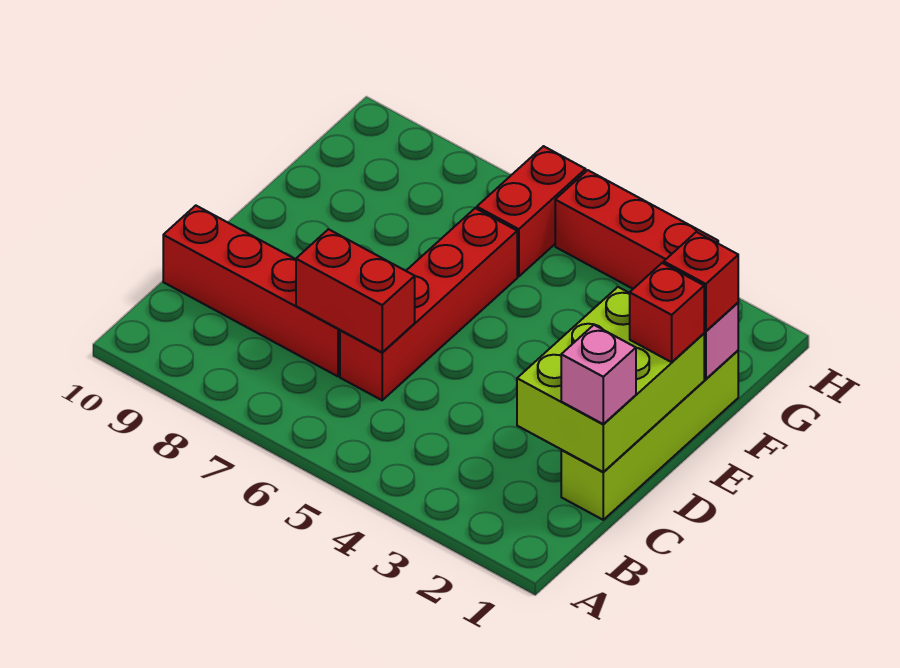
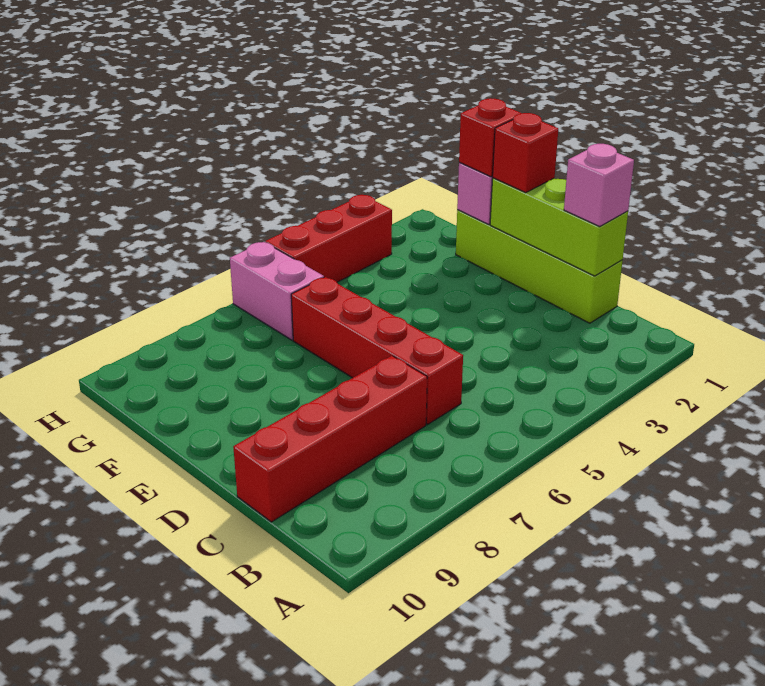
lime 2x3 brick [517,287,704,472] -> lime 1x3 brick [490,178,628,276]
red 1x2 brick [296,229,415,352] -> none
red 1x2 brick [477,146,586,277] -> pink 1x2 brick [230,242,324,340]

